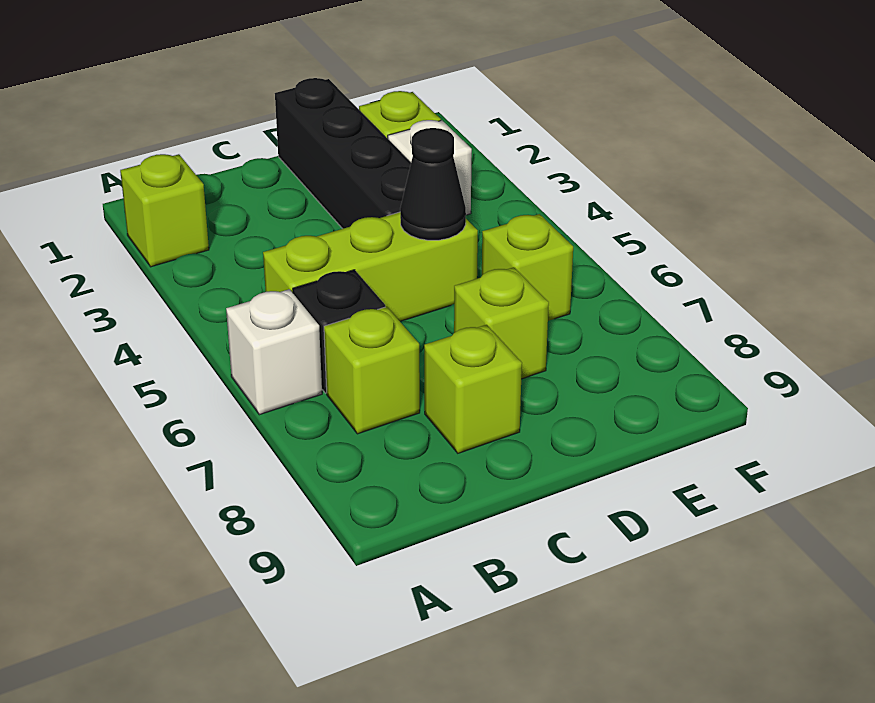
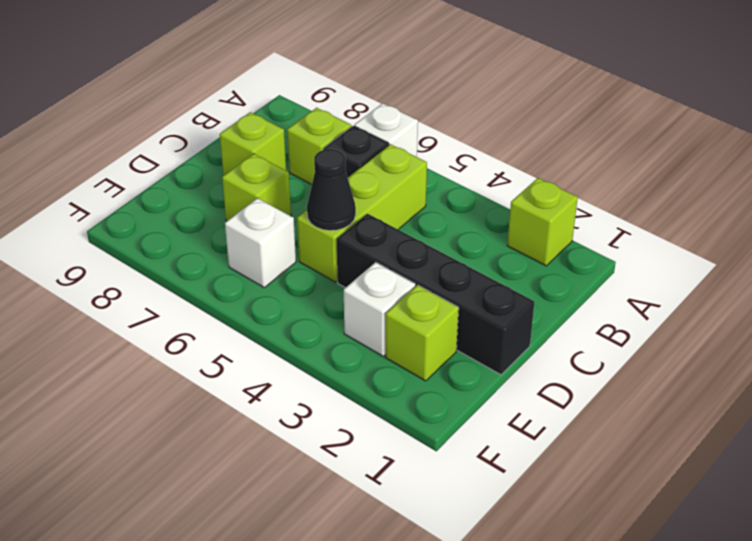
lime 1x1 brick [482,214,573,321] -> white 1x1 brick [225,198,296,288]

